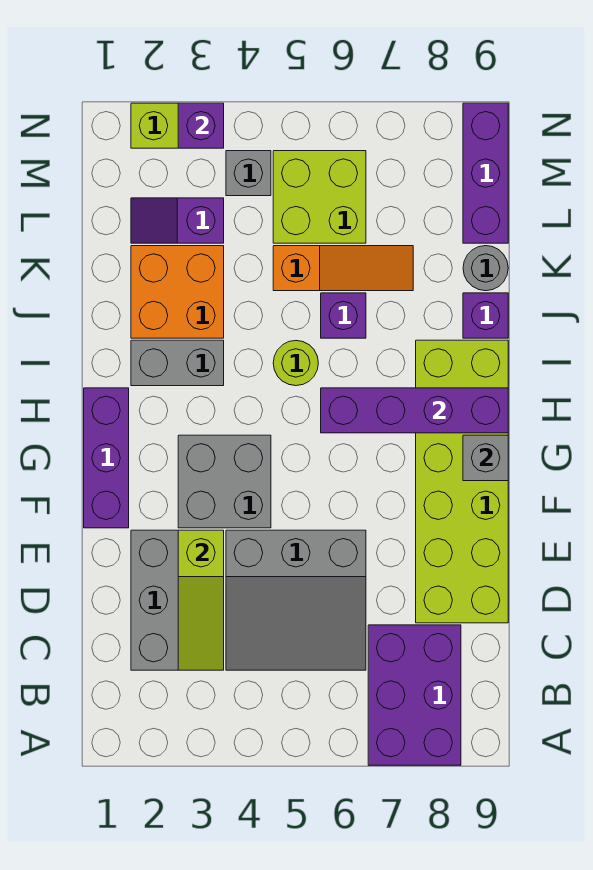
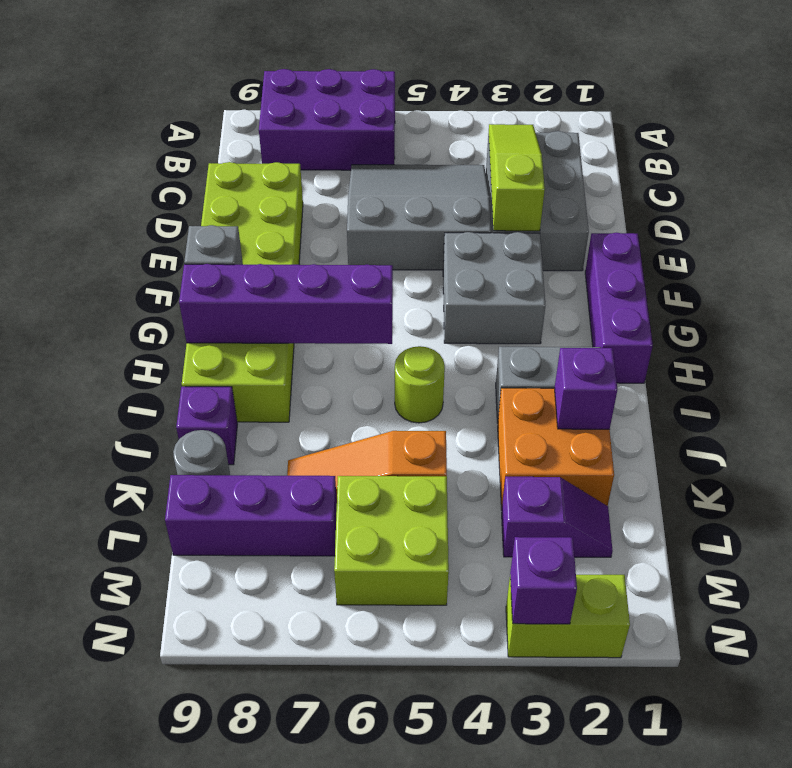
purple 2x3 brick [368,625,461,765] -> purple 2x3 brick turned to [259,69,395,170]
purple 1x1 brick [321,293,366,338] -> purple 1x1 brick moved to [555,348,617,429]
purple 1x3 brick [463,103,508,243] -> purple 1x3 brick turned to [165,475,337,556]
grey 1x1 brick [226,151,271,196] -> none

